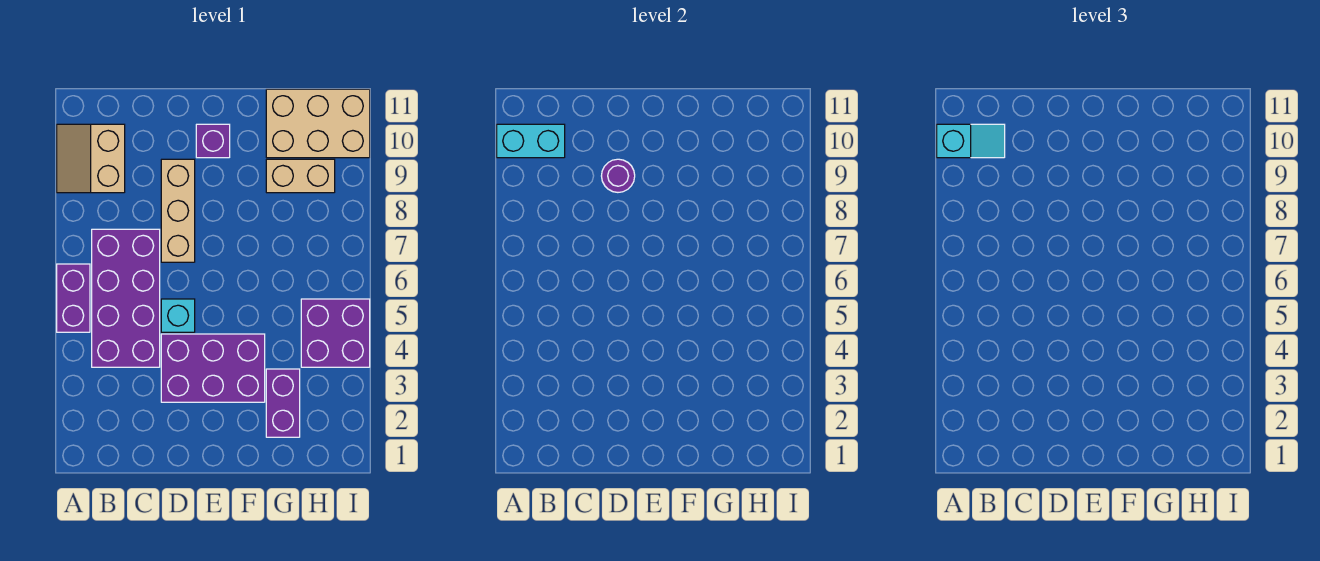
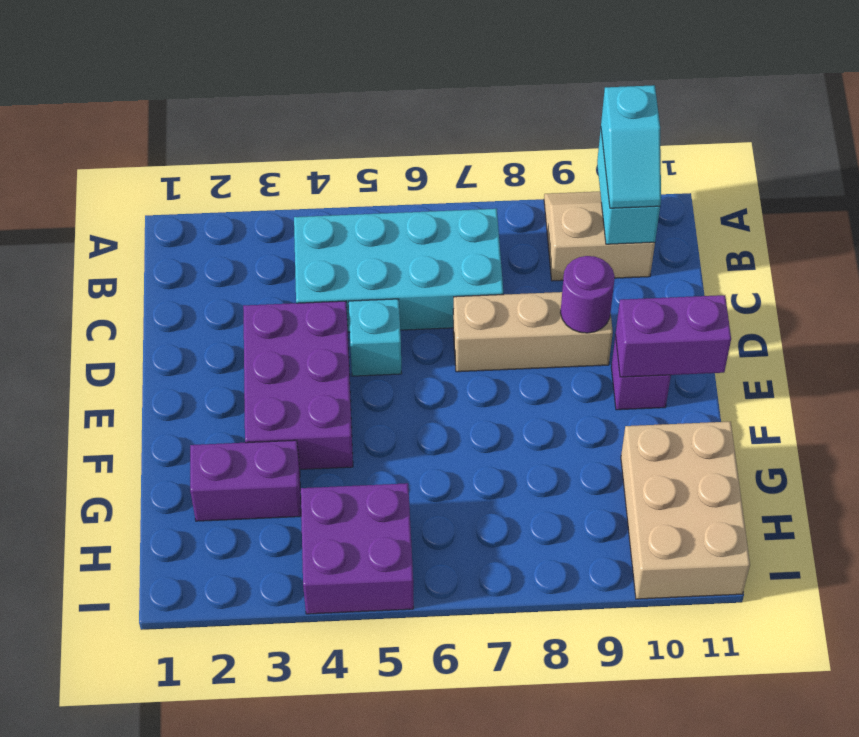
purple 1x2 brick [57,264,90,332] -> purple 1x2 brick moved to [616,295,731,377]
purple 2x4 brick [92,229,160,367] -> cyan 2x4 brick [294,209,503,332]
tan 1x2 brick [266,159,335,193] -> none

